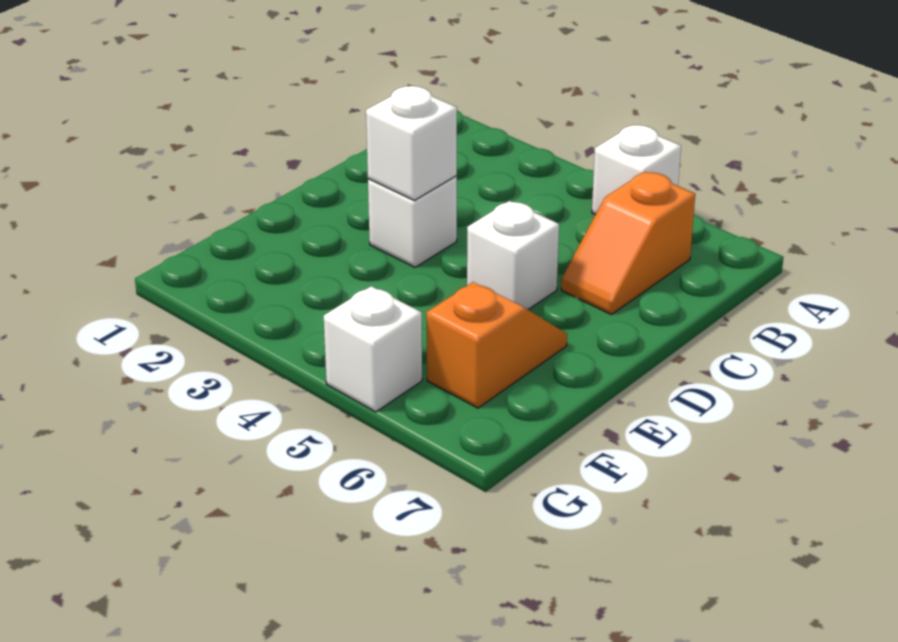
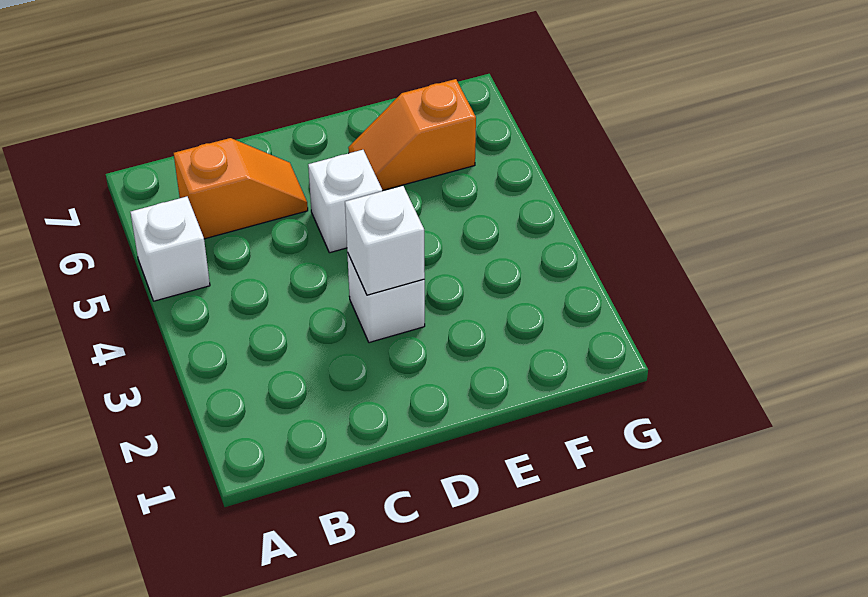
white 1x1 brick [324,286,422,412] -> none

